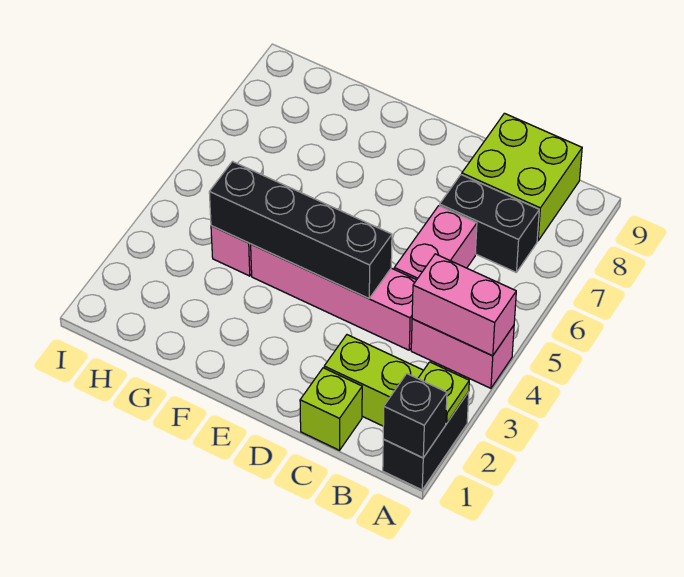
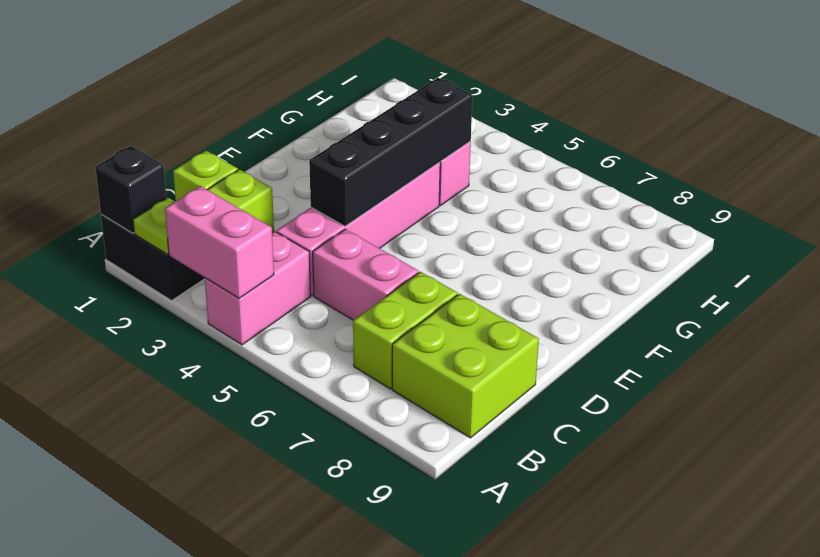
pink 1x2 brick [412,254,516,356] -> pink 1x2 brick turned to [165,186,274,298]
black 1x2 brick [440,175,539,272] -> lime 1x2 brick [353,272,458,389]

